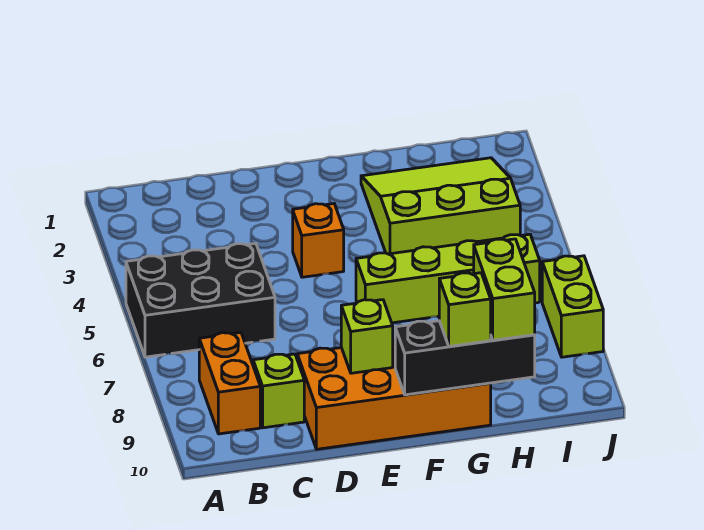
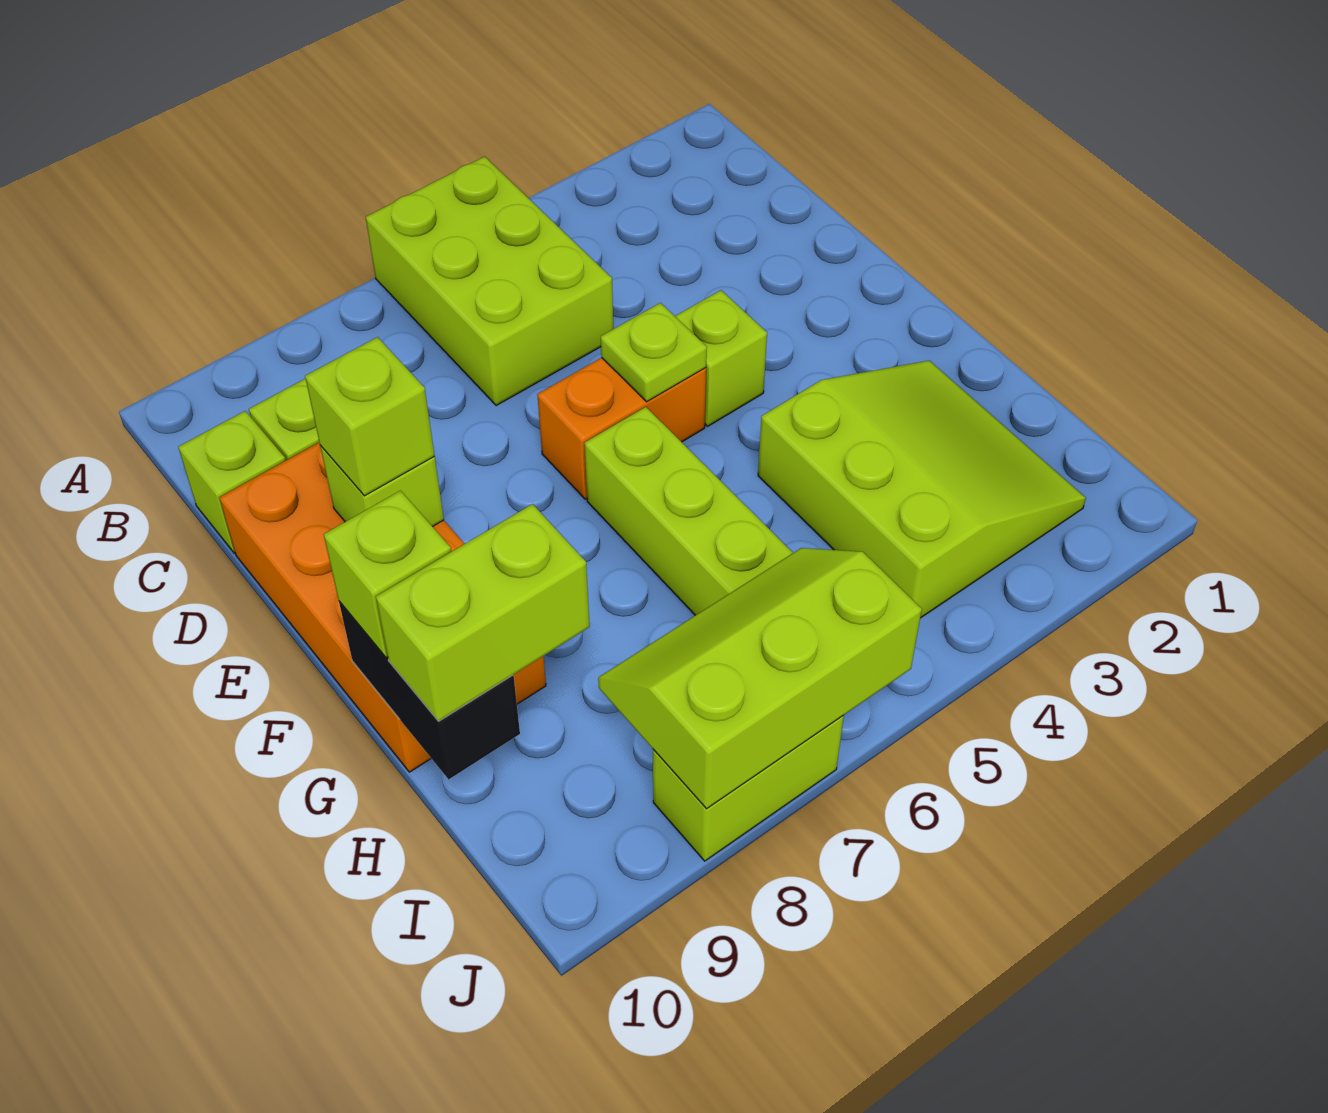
black 2x3 brick [126,243,275,357] -> lime 2x3 brick [366,157,614,406]
orange 1x2 brick [199,333,260,434] -> orange 1x2 brick moved to [537,358,706,499]
none -> lime 1x1 brick [178,411,286,553]
orange 1x1 brick [293,204,344,277] -> lime 1x1 brick [675,290,767,426]
none -> lime 1x1 plate [601,303,707,402]
none -> lime 1x1 brick [305,337,435,496]
black 1x3 brick [395,321,535,395] -> black 1x2 brick [339,601,520,779]
none -> lime 2x3 slope [598,548,922,809]

